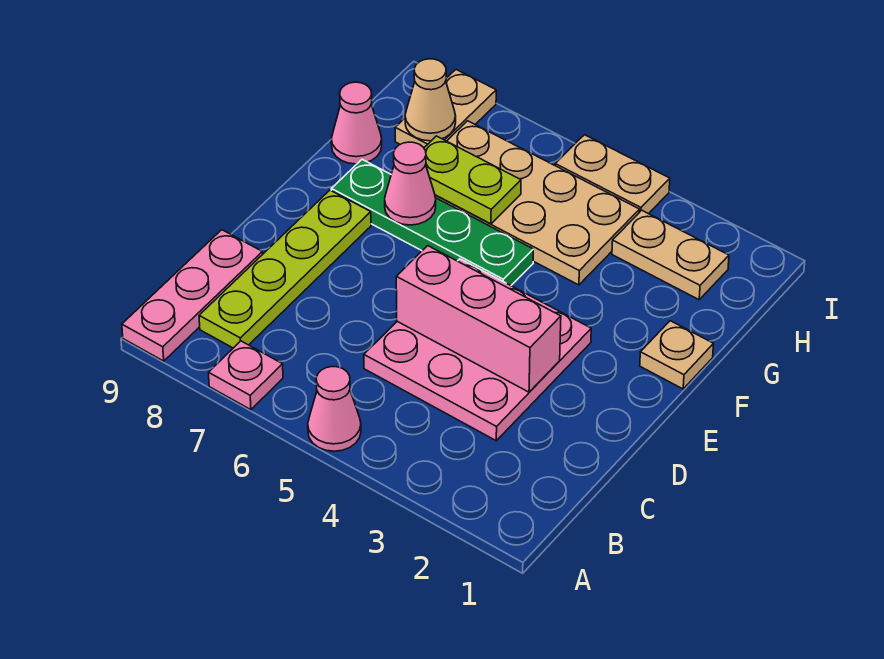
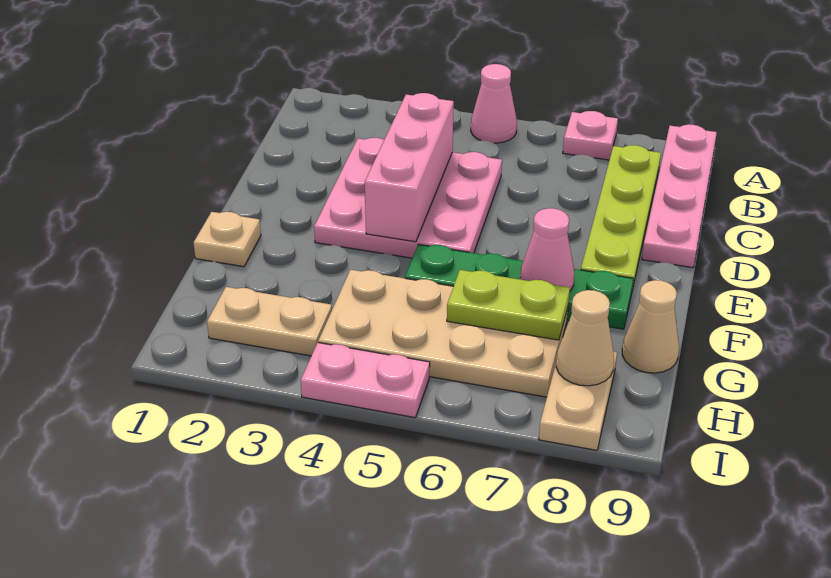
pink 1x3 plate [122,230,263,361] -> pink 1x4 plate [642,124,717,268]
pink 1x3 brick [396,246,561,392] -> pink 1x3 brick turned to [365,93,454,242]
pink 1x1 cone [331,82,382,164] -> tan 1x1 cone [622,280,679,373]
tan 1x2 plate [555,135,670,214] -> pink 1x2 plate [301,343,430,418]

